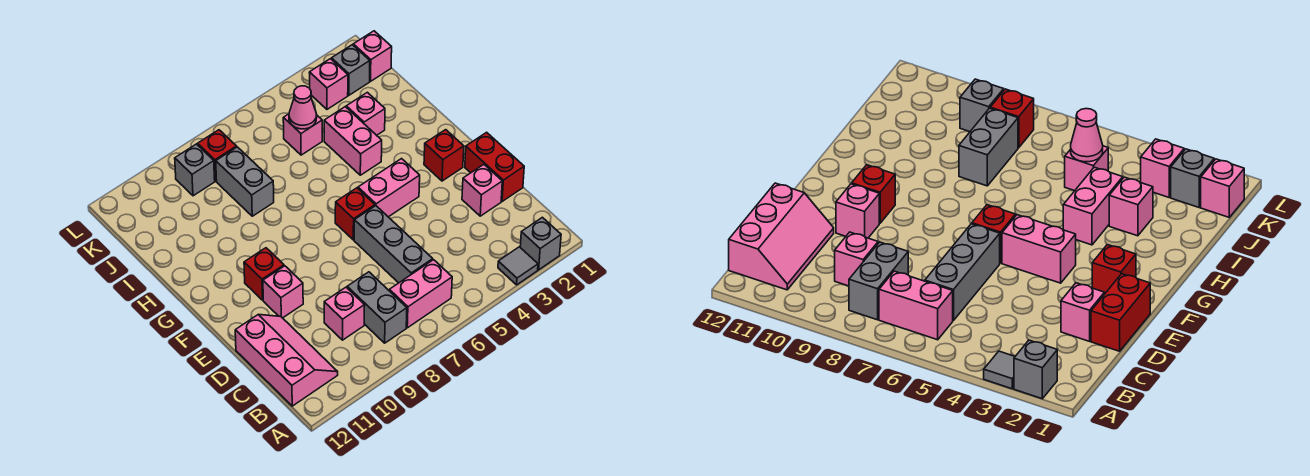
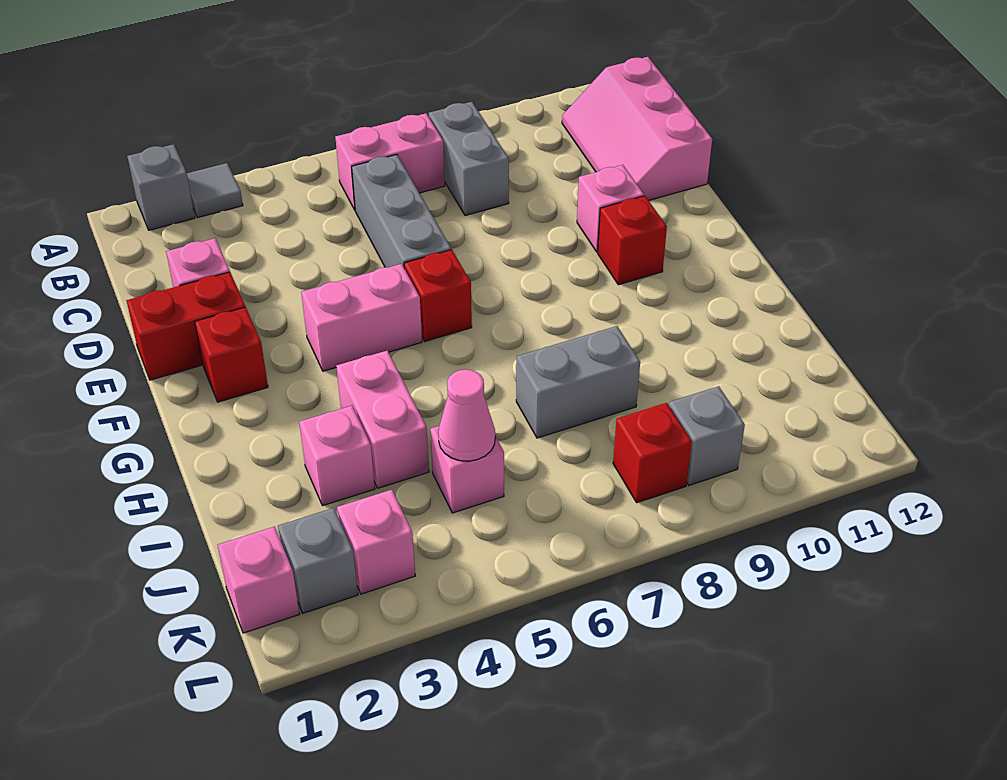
pink 1x1 brick [324,287,365,340] -> none
red 1x2 brick [465,132,524,201] -> red 1x2 brick turned to [126,272,245,380]
grey 1x2 brick [216,147,274,216] -> grey 1x2 brick turned to [516,326,640,438]

